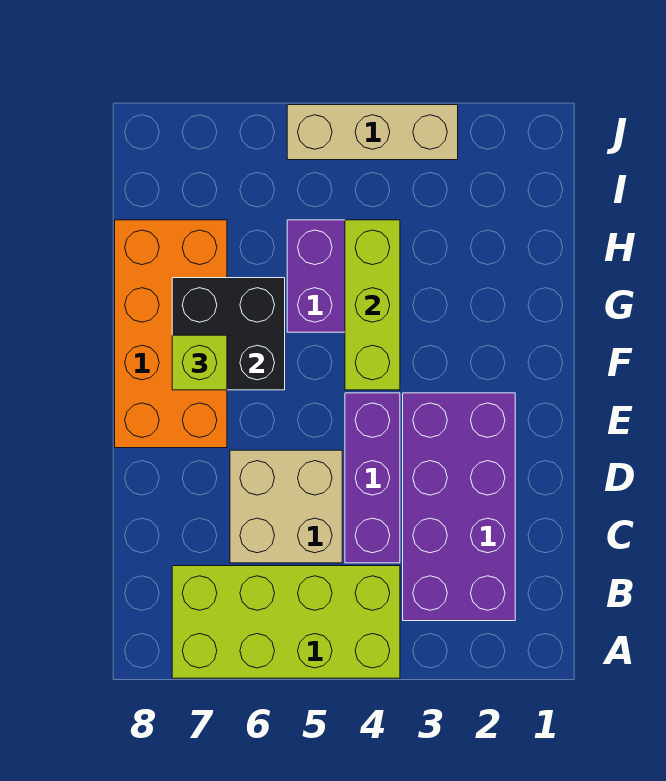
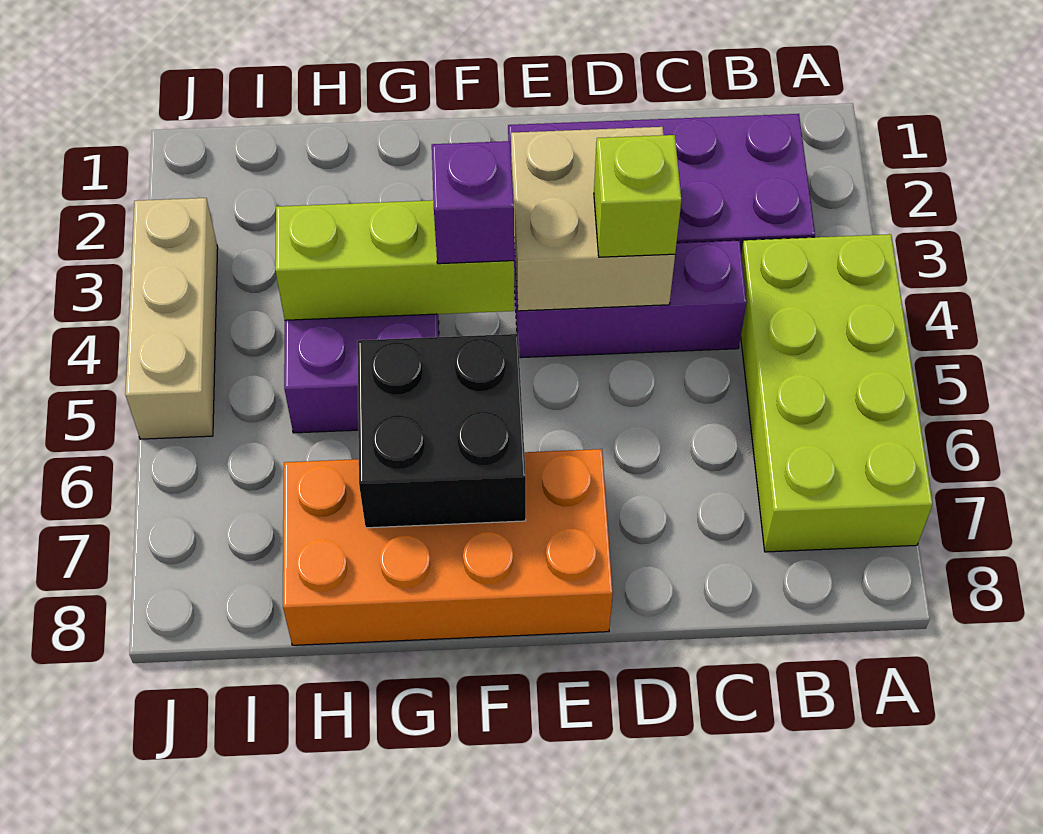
tan 2x2 brick [230,450,342,563] -> tan 2x2 brick moved to [511,127,675,311]
none -> purple 1x1 brick [432,141,514,264]
lime 1x1 brick [172,335,227,390] -> lime 1x1 brick moved to [594,135,681,257]

